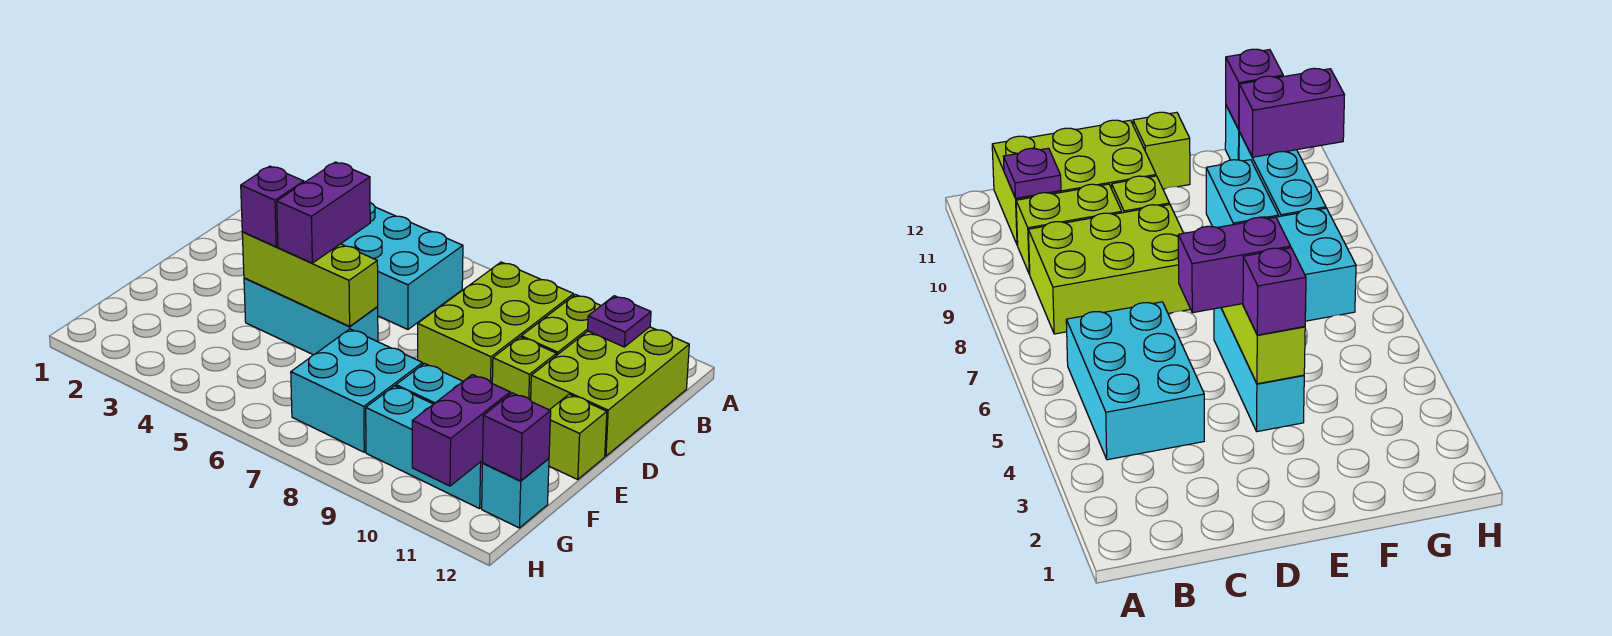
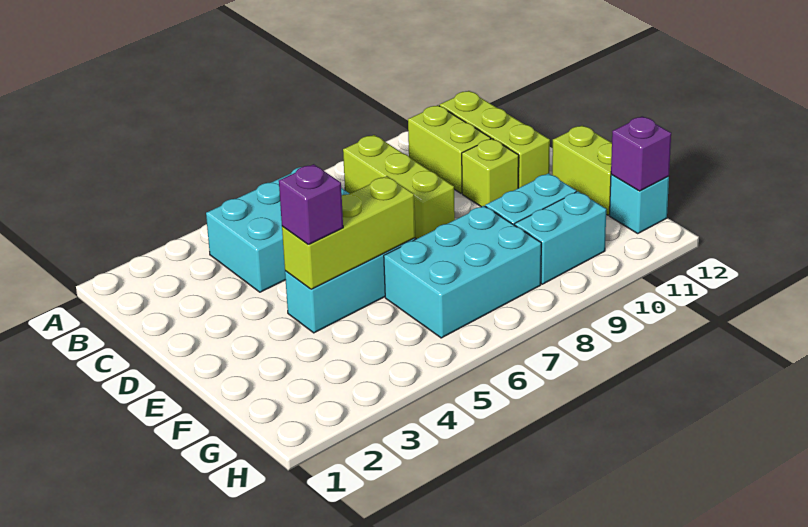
lime 2x3 brick [418,262,574,383] -> lime 1x3 brick [343,135,455,239]
lime 2x3 brick [531,327,689,456] -> lime 1x3 brick [439,91,550,188]
purple 1x1 plate [588,296,651,347] -> none
purple 1x2 brick [277,162,370,263] -> none
lime 1x1 brick [549,394,607,479] -> lime 1x2 brick [552,125,612,215]
cyan 2x2 brick [291,329,423,452] -> cyan 2x3 brick [384,206,541,338]
cyan 1x3 brick [366,386,483,509] -> cyan 1x2 brick [515,191,606,284]
purple 1x2 brick [412,375,510,486] -> none

